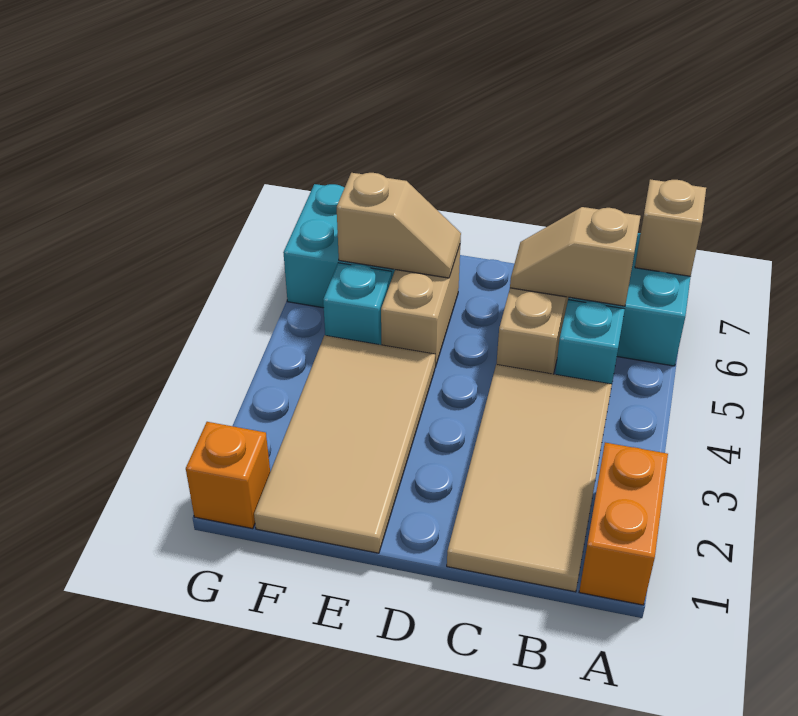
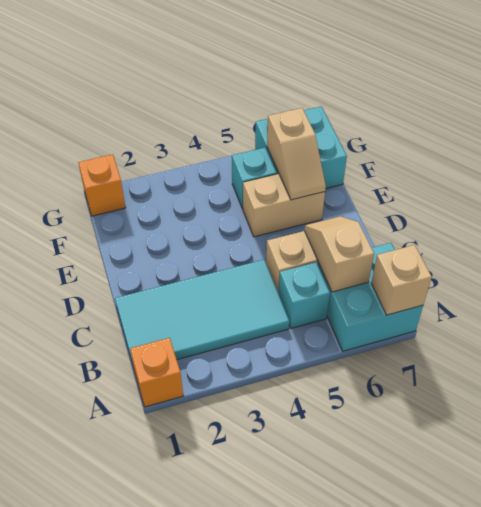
orange 1x2 brick [579,443,668,605] -> orange 1x1 brick [130,338,183,407]
tan 2x4 tile [447,365,612,592] -> cyan 2x4 tile [115,260,289,368]
tan 2x4 tile [254,335,435,553] -> none

